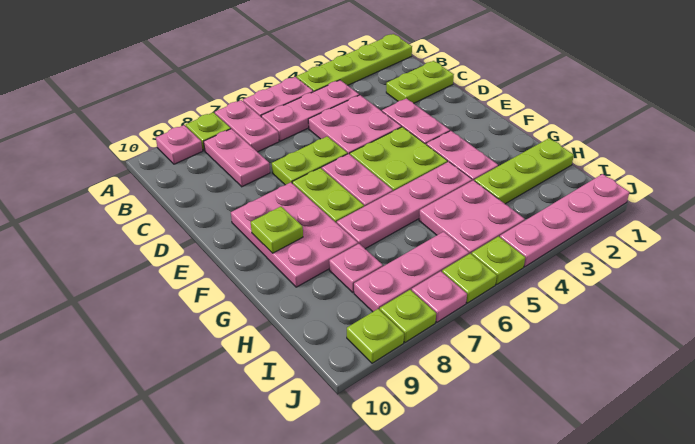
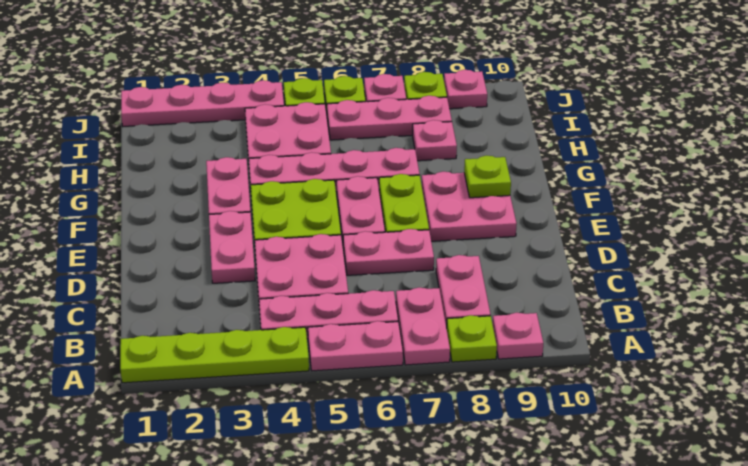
lime 1x2 plate [386,61,454,103] -> none
lime 1x2 plate [272,136,348,185] -> pink 1x2 plate [343,229,434,275]
pink 2x3 plate [231,182,358,287] -> pink 2x2 plate [422,172,517,241]
lime 1x3 plate [474,138,574,204] -> none
lime 1x1 plate [347,309,404,363] -> pink 1x1 plate [444,70,487,109]

